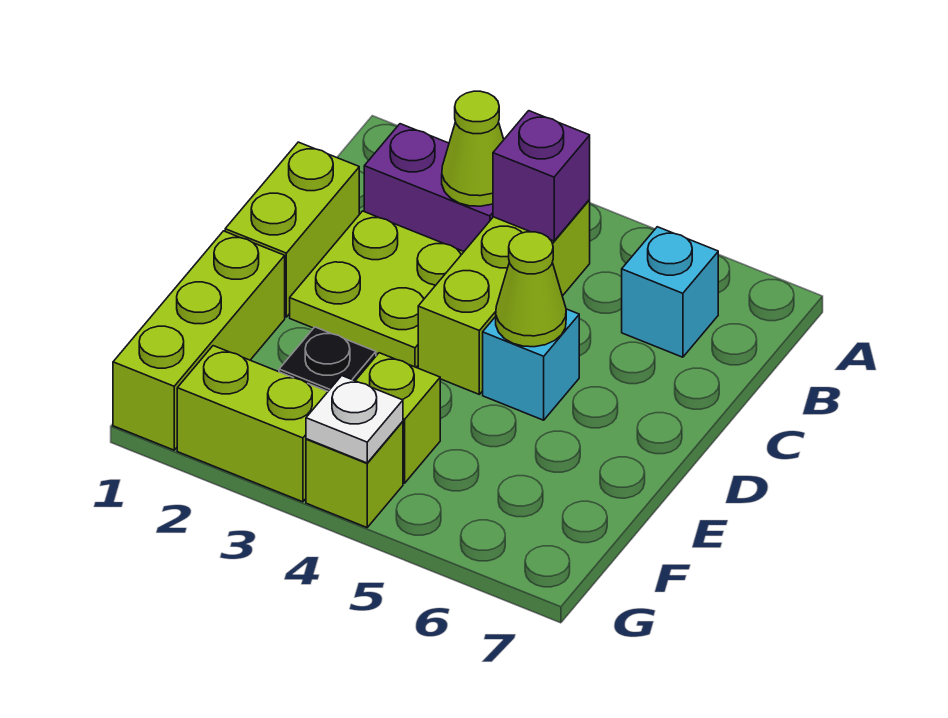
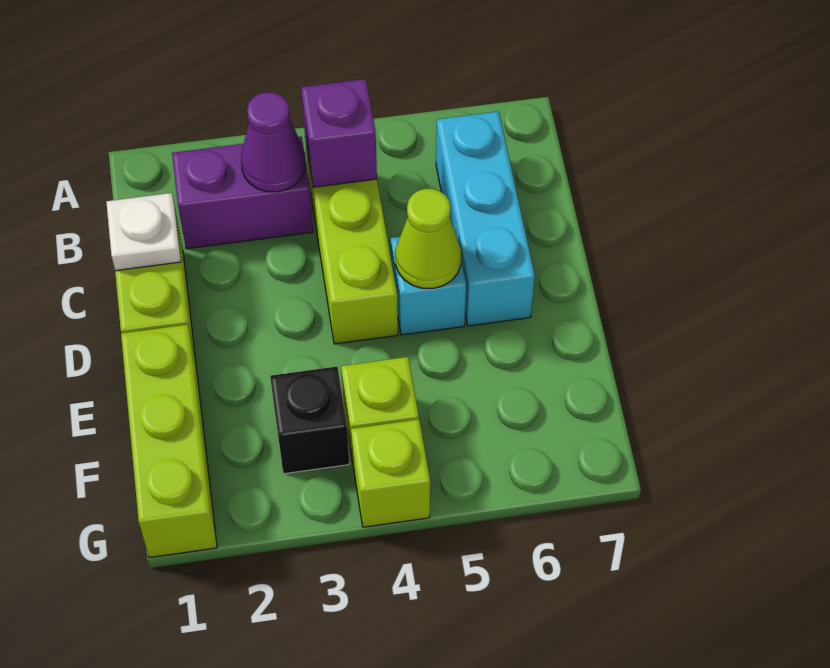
lime 1x1 cone [442,91,504,206] -> purple 1x1 cone [241,92,306,192]
cyan 1x1 brick [622,227,718,357] -> cyan 1x3 brick [436,111,535,326]
lime 2x2 plate [290,211,464,367] -> none
lime 1x2 brick [177,346,328,502] -> none
white 1x1 plate [306,376,403,463] -> white 1x1 plate moved to [106,193,181,271]

